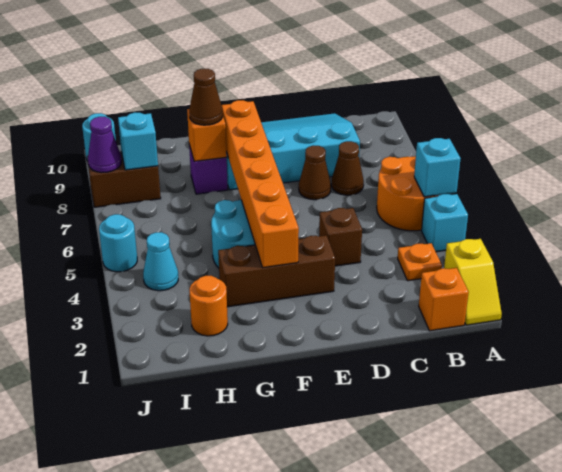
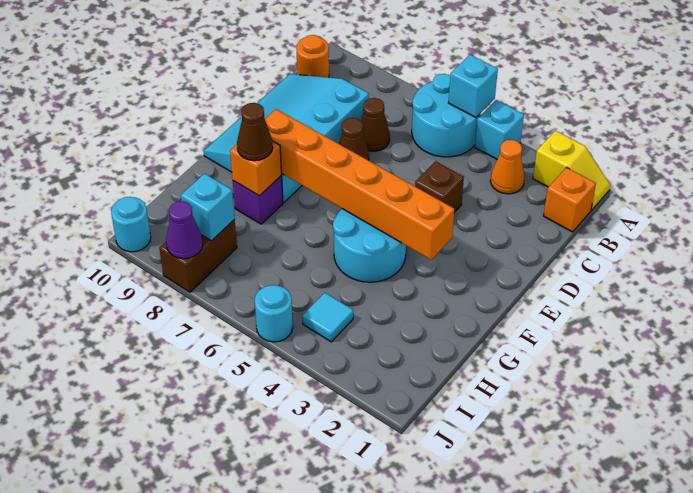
orange 2x2 round brick [377,156,439,231] -> cyan 2x2 round brick [412,74,481,157]
orange 1x1 plate [398,243,442,281] -> orange 1x1 cone [491,140,525,194]
brown 1x3 brick [218,235,335,307] -> none
orange 1x1 round brick [190,276,228,336] -> orange 1x1 round brick moved to [296,35,329,77]
cyan 1x1 cone [143,232,178,291] -> cyan 1x1 tile [302,293,353,342]

